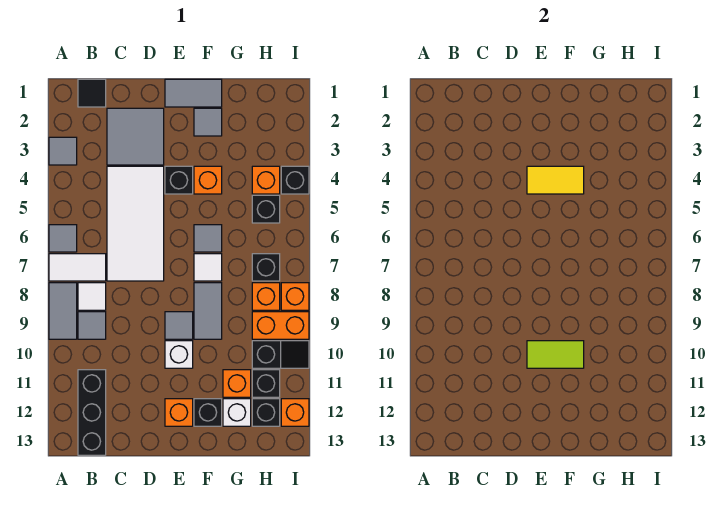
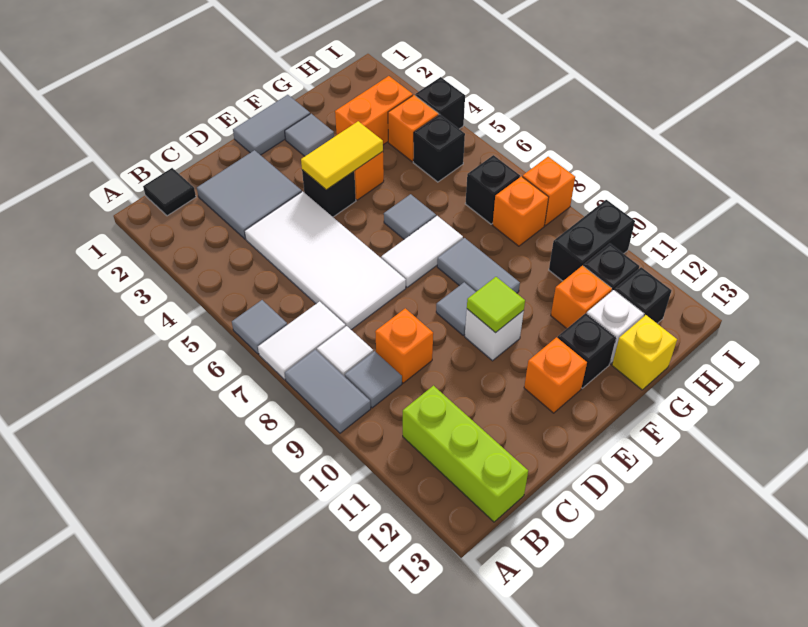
grey 1x1 tile [49,137,77,165] -> none
black 1x3 brick [78,370,106,455] -> lime 1x3 brick [403,386,528,522]
lime 1x2 tile [527,341,584,368] -> lime 1x1 tile [467,277,525,333]
white 1x1 tile [194,254,222,281] -> white 1x2 tile [381,216,463,287]
none -> yellow 1x1 brick [612,315,677,390]
orange 1x2 brick [252,312,309,339] -> orange 1x2 brick moved to [335,76,413,145]
black 1x2 slope [252,341,309,368] -> black 1x2 brick [549,200,635,281]
orange 1x1 brick [281,399,309,426] -> orange 1x1 brick moved to [375,308,433,383]

